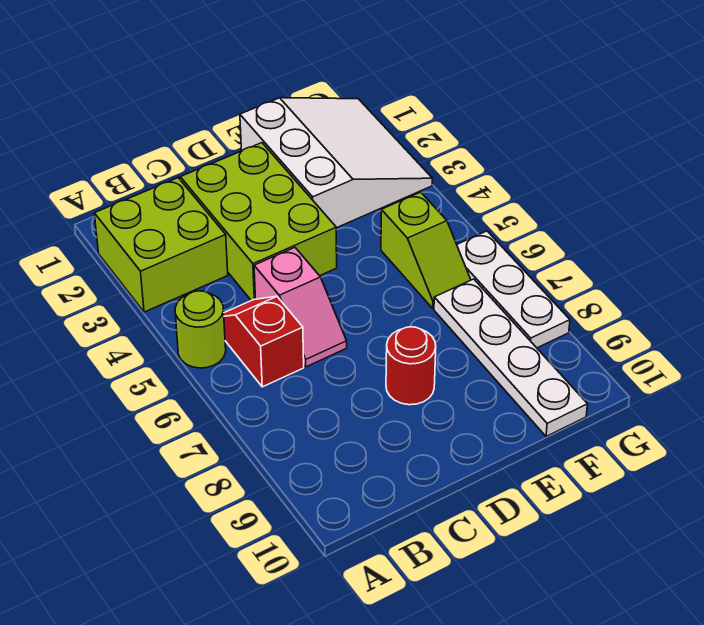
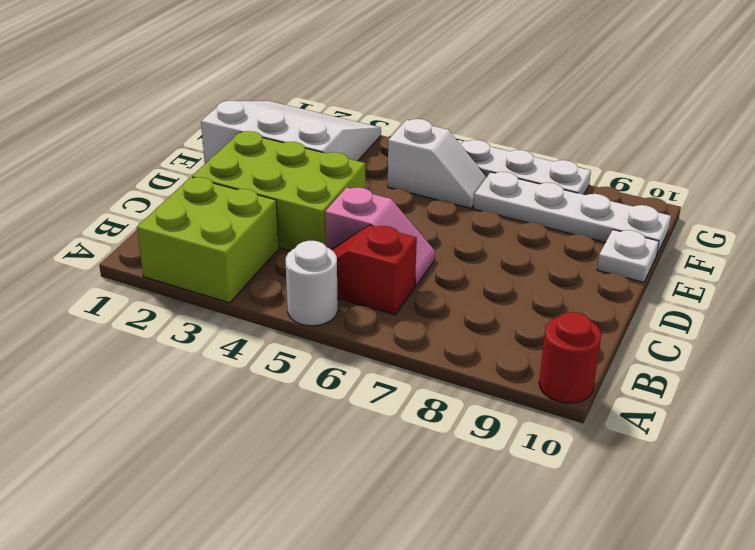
lime 1x1 round brick [175,291,226,368] -> white 1x1 round brick [286,241,338,326]
red 1x1 round brick [386,327,436,405] -> red 1x1 round brick moved to [539,312,601,403]
none -> white 1x1 plate [597,230,659,282]
lime 1x2 slope [381,192,471,308] -> white 1x2 slope [388,119,487,208]

